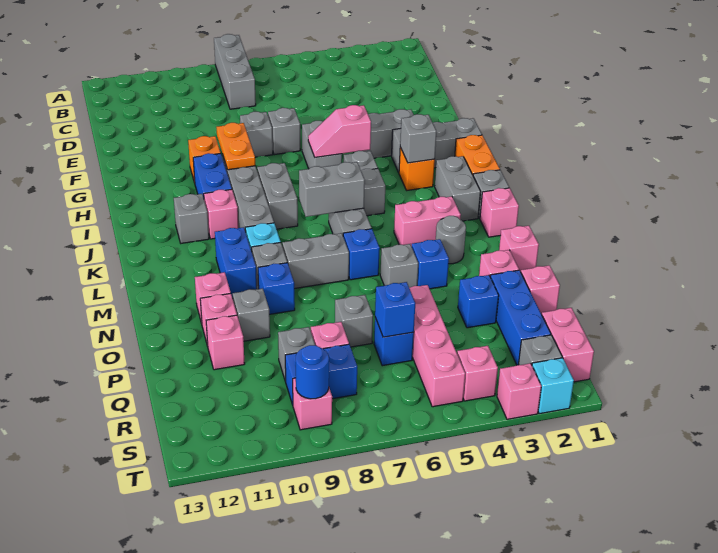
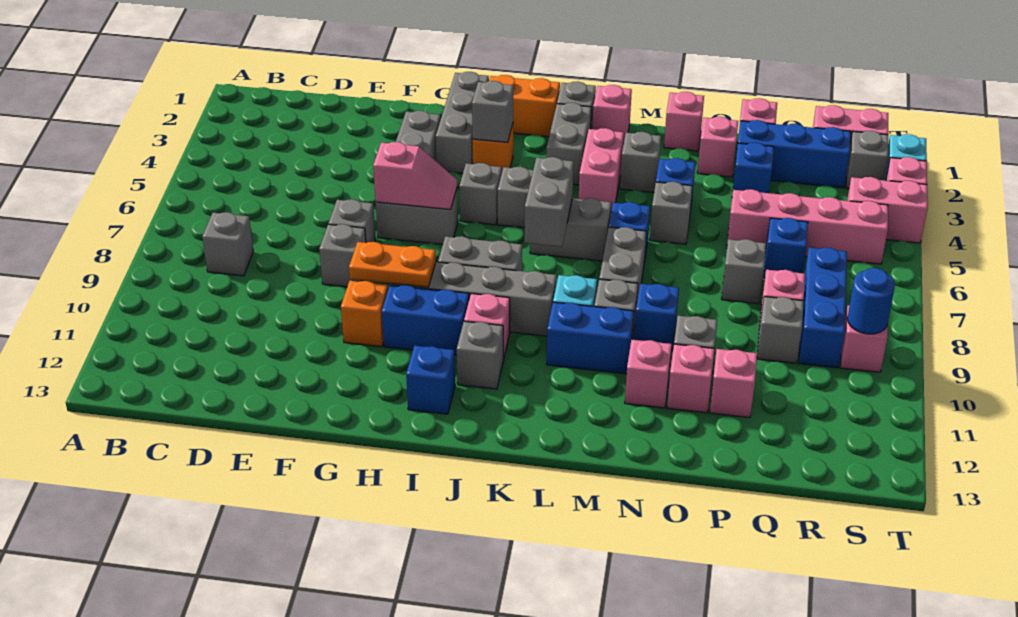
grey 1x3 brick [214,34,256,109] -> grey 1x1 brick [202,212,253,276]
pink 1x2 slope [308,105,371,157] -> pink 1x2 slope turned to [373,142,457,210]
grey 1x2 brick [435,156,481,221] -> grey 1x2 brick turned to [547,103,591,185]
grey 1x1 round brick [436,216,466,264] -> grey 1x1 brick [620,132,661,192]
blue 1x1 brick [375,282,415,337] -> blue 1x1 brick moved to [406,346,455,414]
blue 1x2 brick [285,344,357,405] -> blue 1x3 brick [799,248,847,368]
pink 1x1 brick [457,346,498,401] -> pink 1x2 brick [847,177,928,243]

